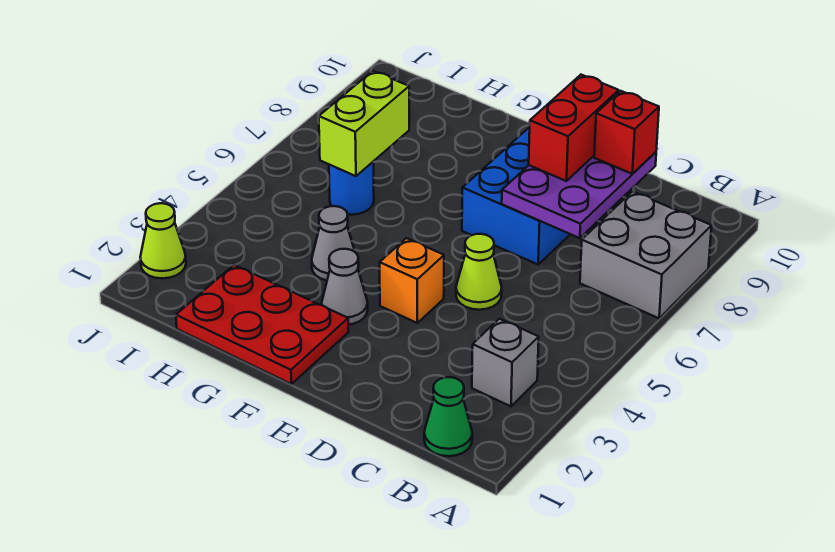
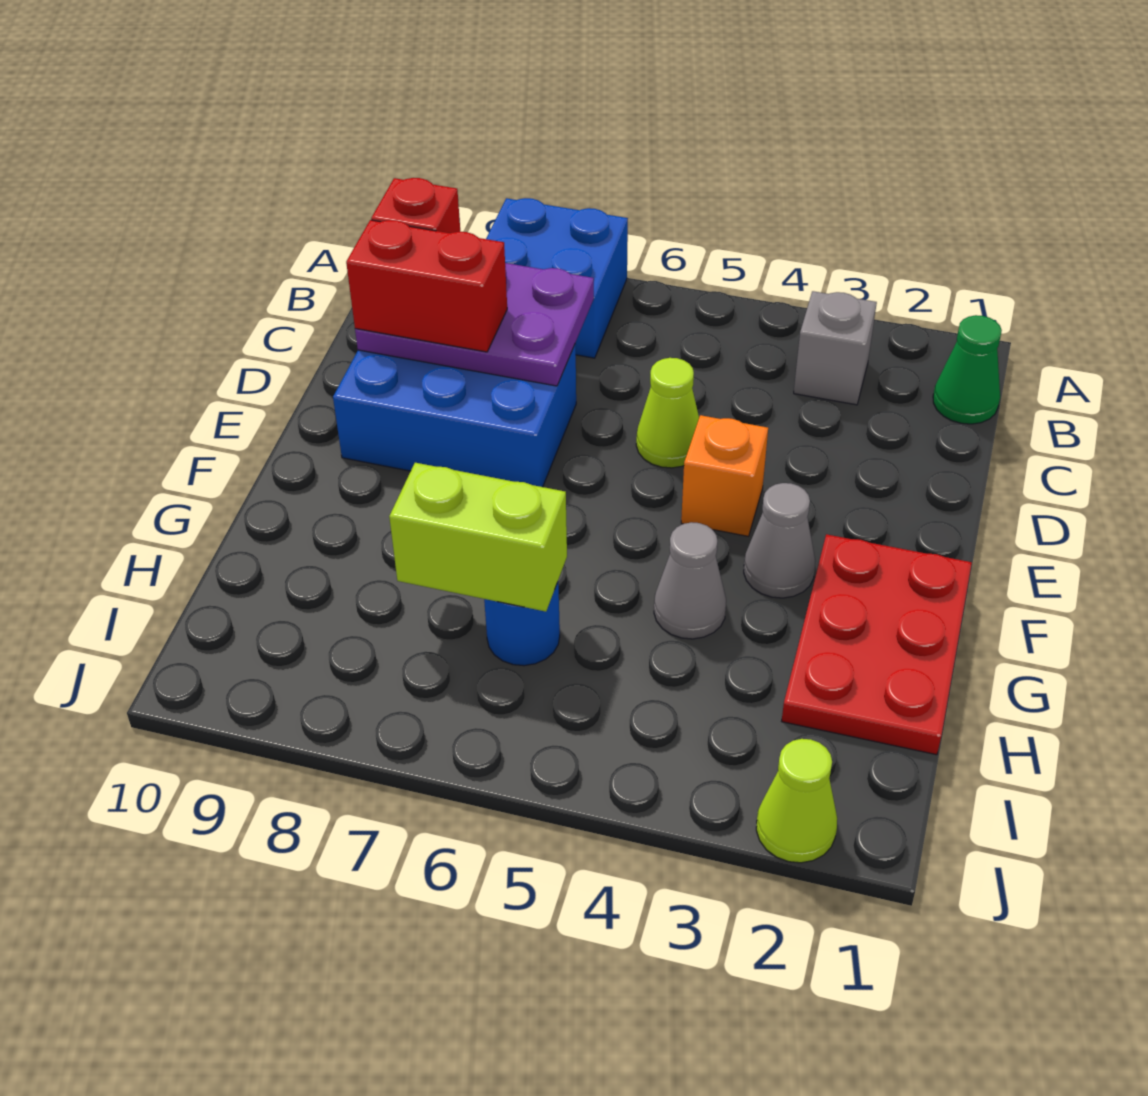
grey 2x2 brick [580,191,712,318] -> blue 2x2 brick [486,198,628,358]

